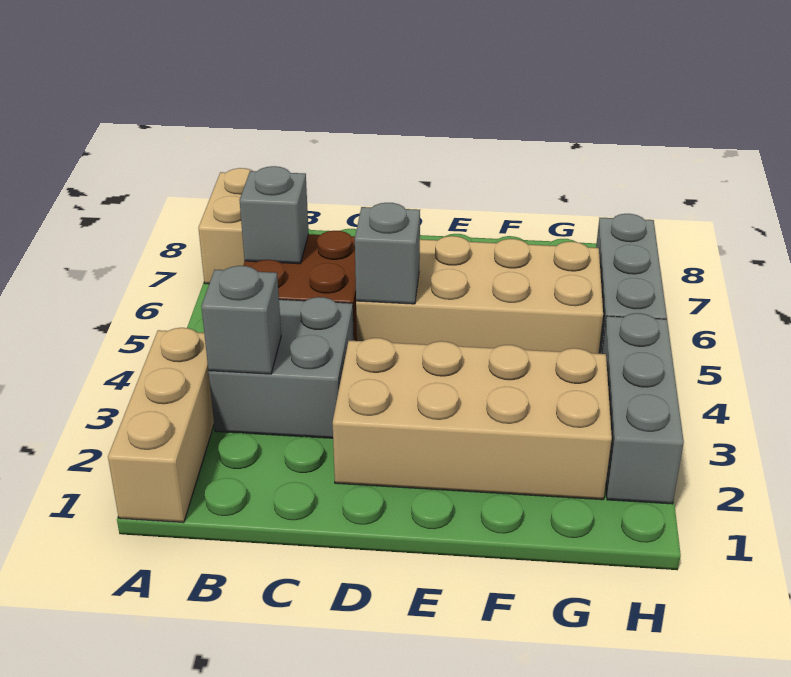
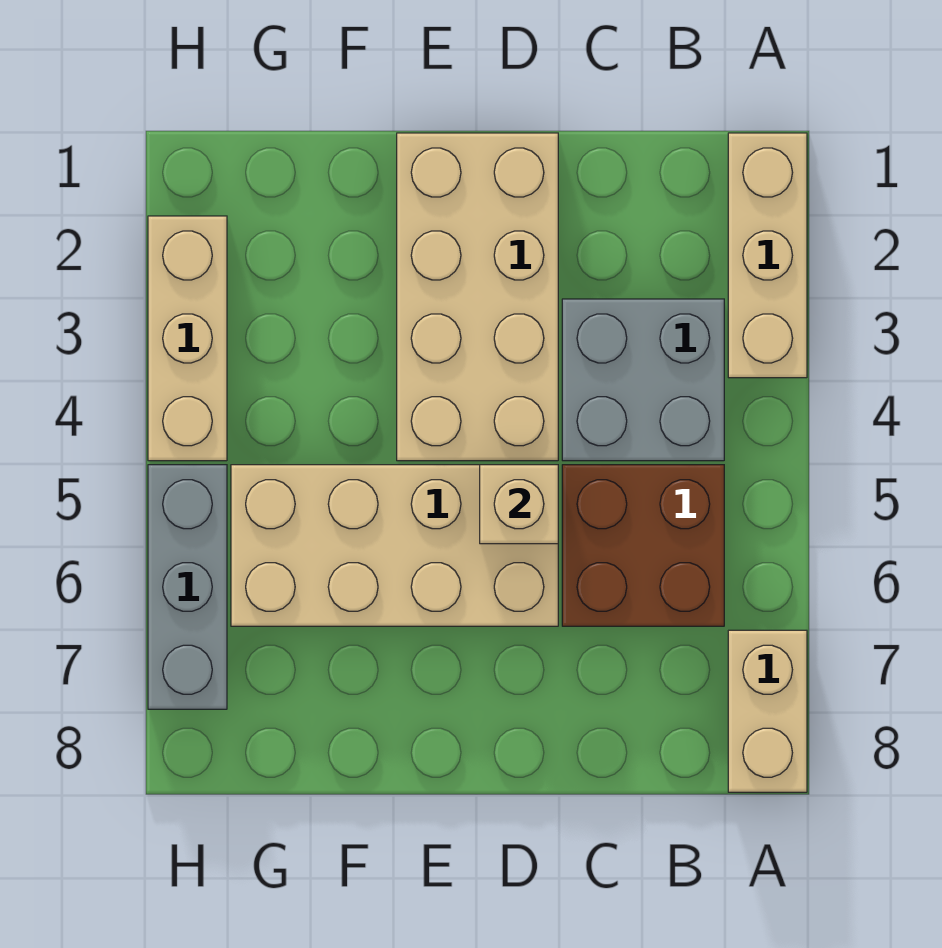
grey 1x1 brick [201,266,281,374] -> none
grey 1x1 brick [240,166,309,264] -> none
tan 2x4 brick [333,338,612,500] -> tan 2x4 brick turned to [397,133,558,461]
grey 1x1 brick [355,203,420,304] -> tan 1x1 brick [480,465,558,544]
grey 1x3 brick [602,313,684,504] -> tan 1x3 brick [148,216,227,461]

